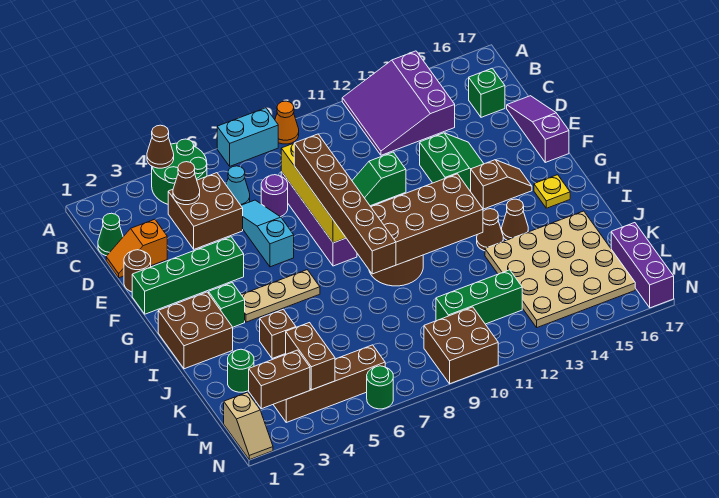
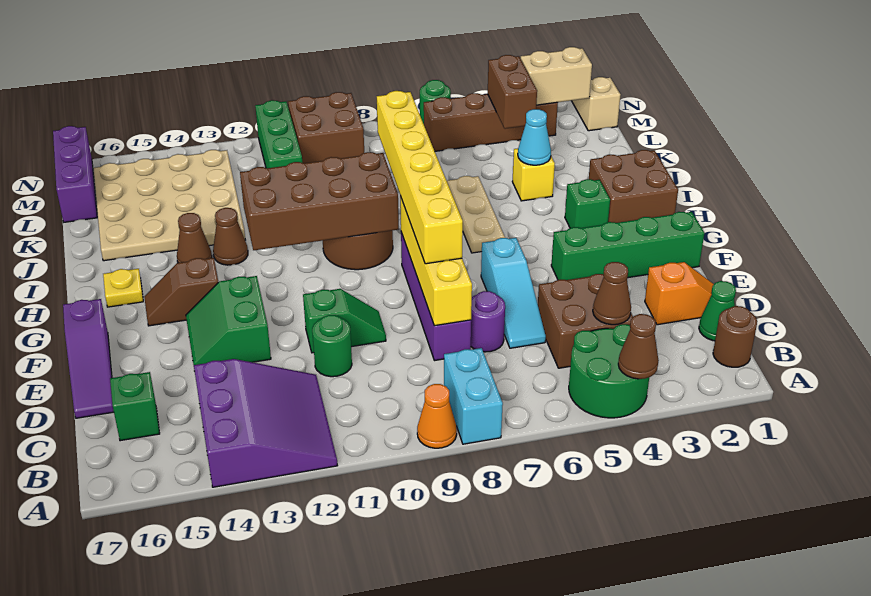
cyan 1x2 brick [217,108,278,166] -> cyan 1x2 brick turned to [444,348,503,444]
cyan 1x1 cone [226,166,250,205] -> cyan 1x1 cone moved to [518,109,551,165]
brown 1x1 round brick [124,250,151,292] -> brown 1x1 round brick moved to [713,306,757,367]
brown 1x6 brick [294,134,396,274] -> yellow 1x6 brick [377,91,463,264]
tan 1x3 plate [241,270,320,322] -> tan 1x3 plate turned to [447,176,505,253]
brown 1x1 brick [260,309,296,359] -> yellow 1x1 brick [512,148,555,201]
green 1x1 round brick [228,349,254,392] -> green 1x1 round brick moved to [312,315,352,377]
green 1x3 brick [436,270,522,324] -> green 1x3 brick turned to [255,100,302,168]
brown 1x2 brick [249,350,310,409] -> tan 1x2 brick [520,47,592,105]

